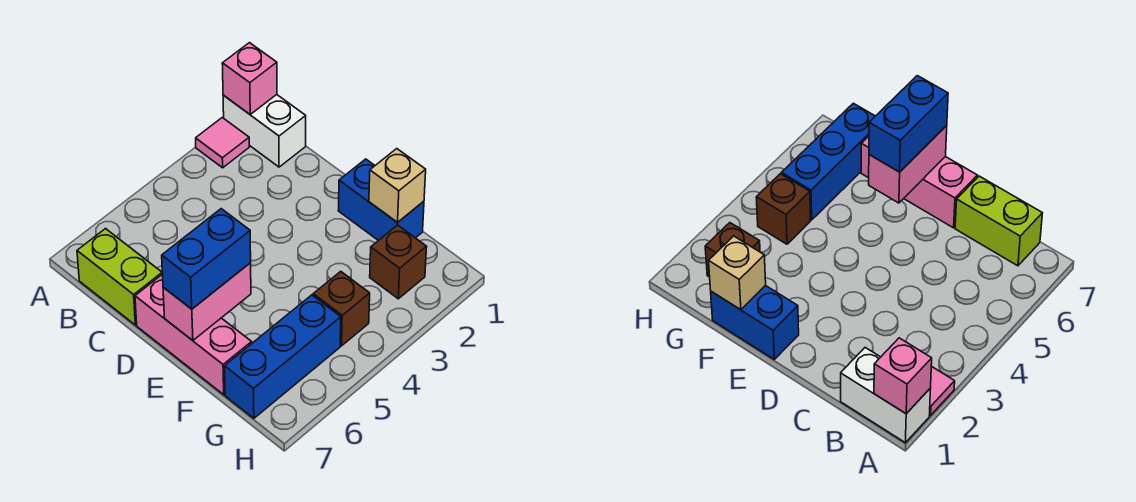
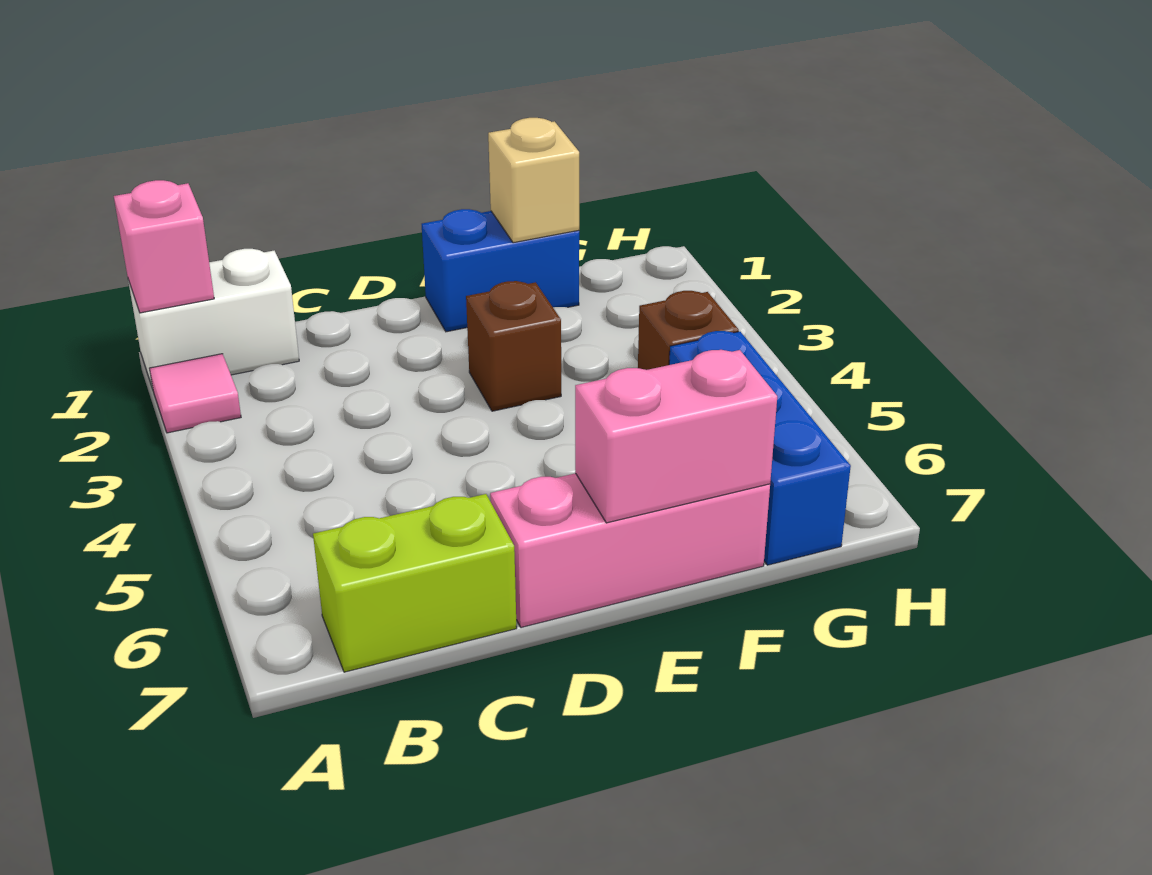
pink 1x2 brick [163,263,251,340] -> pink 1x2 brick turned to [575,350,777,523]
blue 1x2 brick [162,209,251,309] -> none
brown 1x1 brick [370,225,427,299] -> brown 1x1 brick moved to [466,281,561,411]

